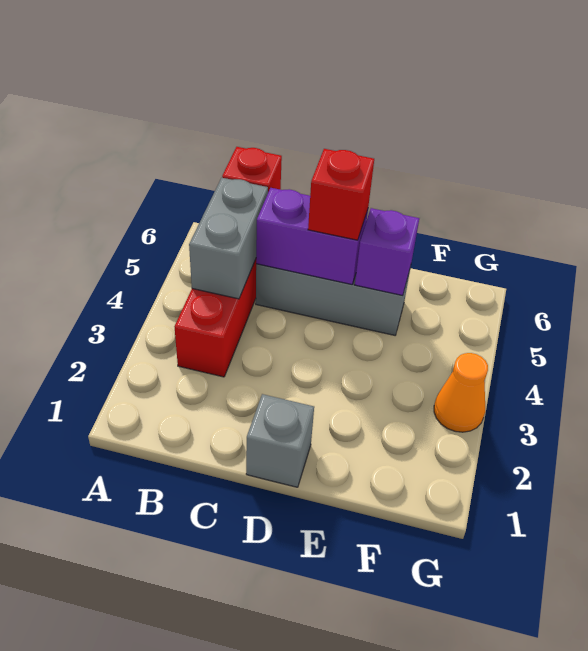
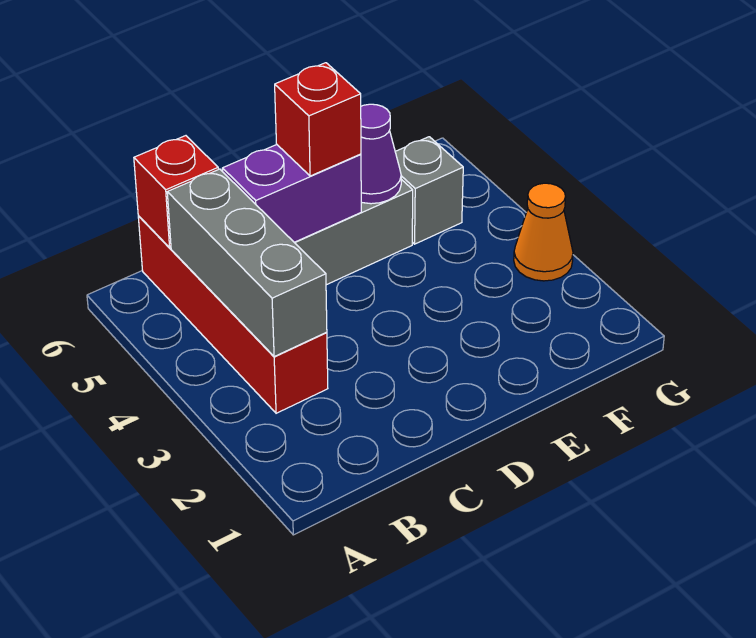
grey 1x2 brick [189,178,268,299] -> grey 1x3 brick [167,169,327,357]
grey 1x1 brick [246,394,314,487] -> grey 1x1 brick moved to [395,137,463,244]
purple 1x1 brick [355,208,419,295] -> purple 1x1 cone [361,104,401,204]

